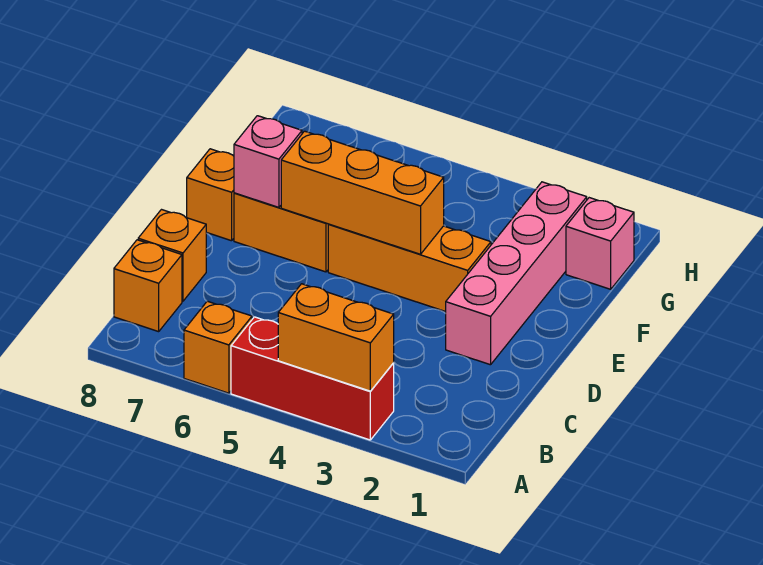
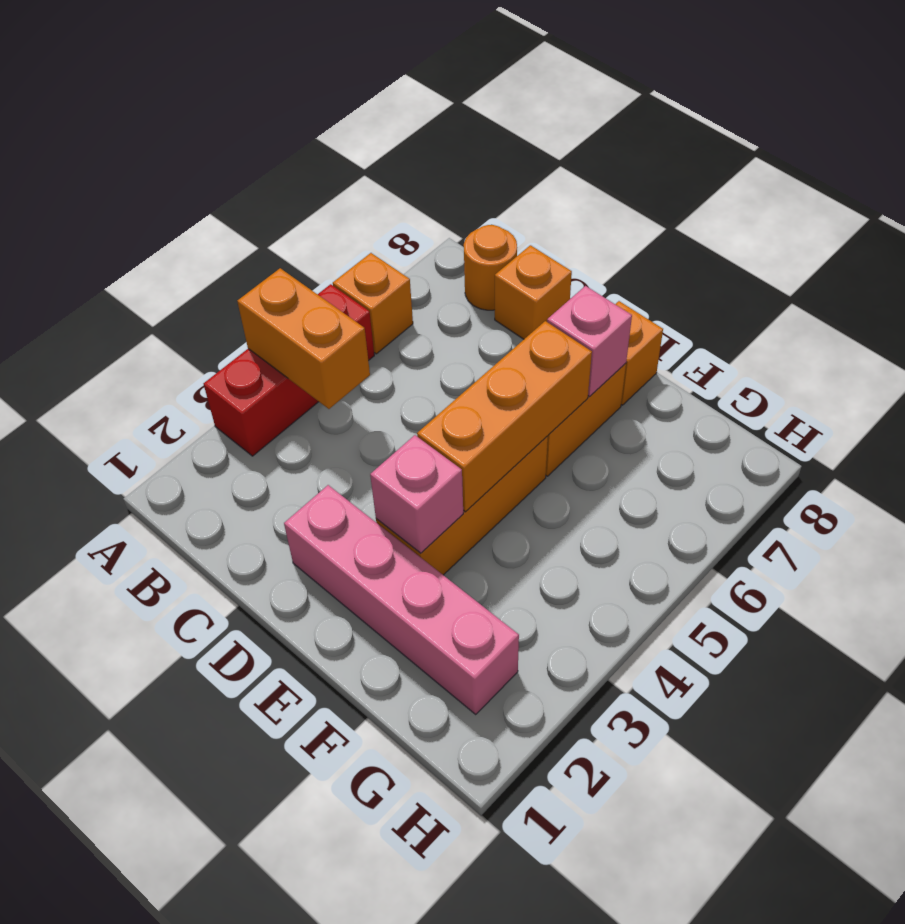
orange 1x2 brick [278,284,394,391] -> orange 1x2 brick turned to [237,268,370,409]
orange 1x1 brick [114,240,182,332] -> orange 1x1 round brick [464,225,517,310]
pink 1x1 brick [566,198,634,289] -> pink 1x1 brick moved to [370,435,463,553]

